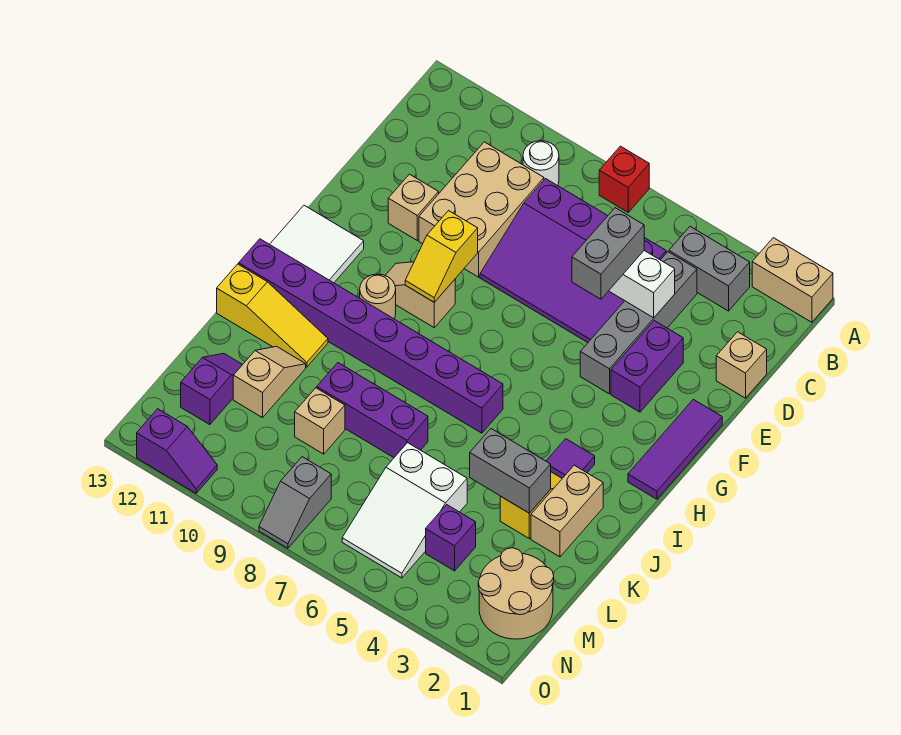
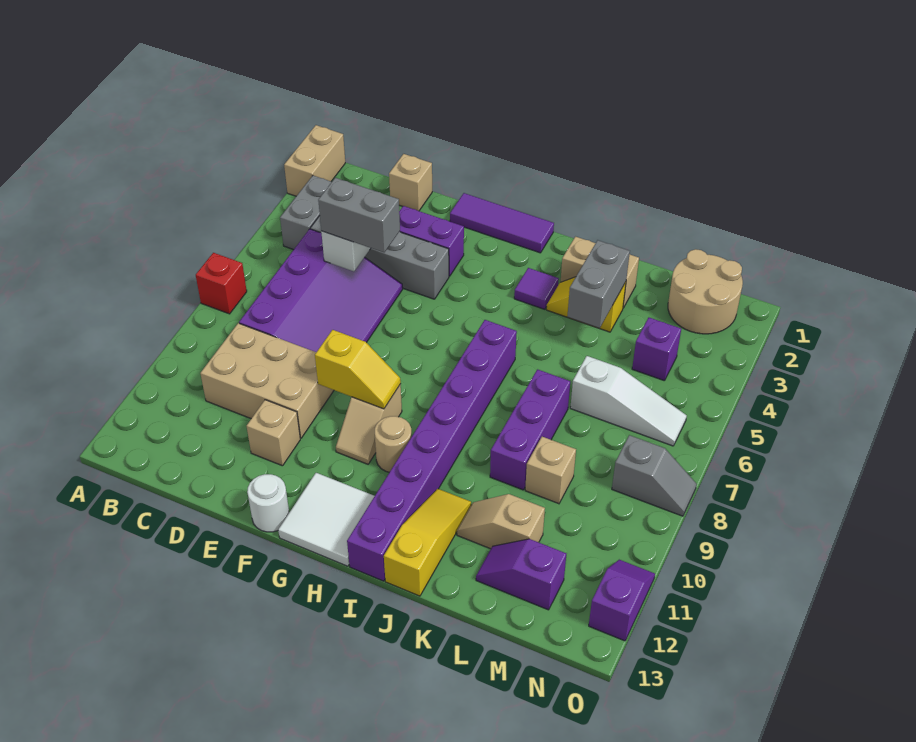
white 1x1 round brick [523,141,559,186] -> white 1x1 round brick moved to [247,474,289,532]
white 2x3 slope [342,443,467,578] -> white 1x3 slope [570,356,687,446]

